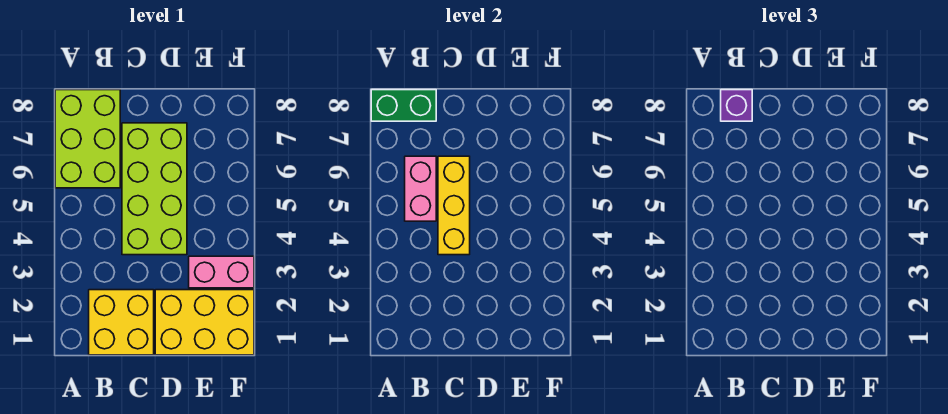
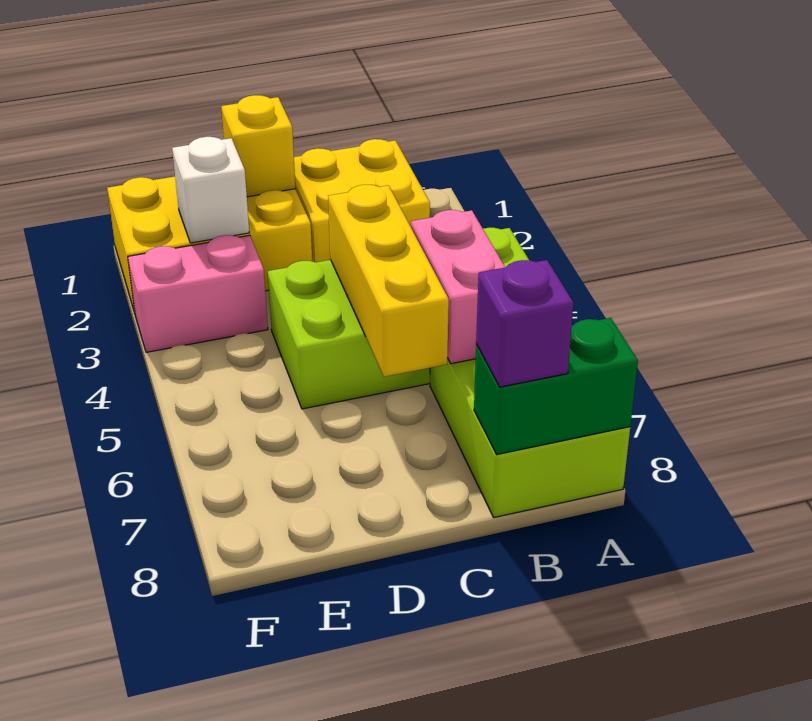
lime 2x4 brick [122,123,187,255] -> lime 2x4 brick turned to [268,228,529,409]
none -> yellow 1x1 brick [221,95,295,197]
none -> white 1x1 brick [172,137,249,243]

